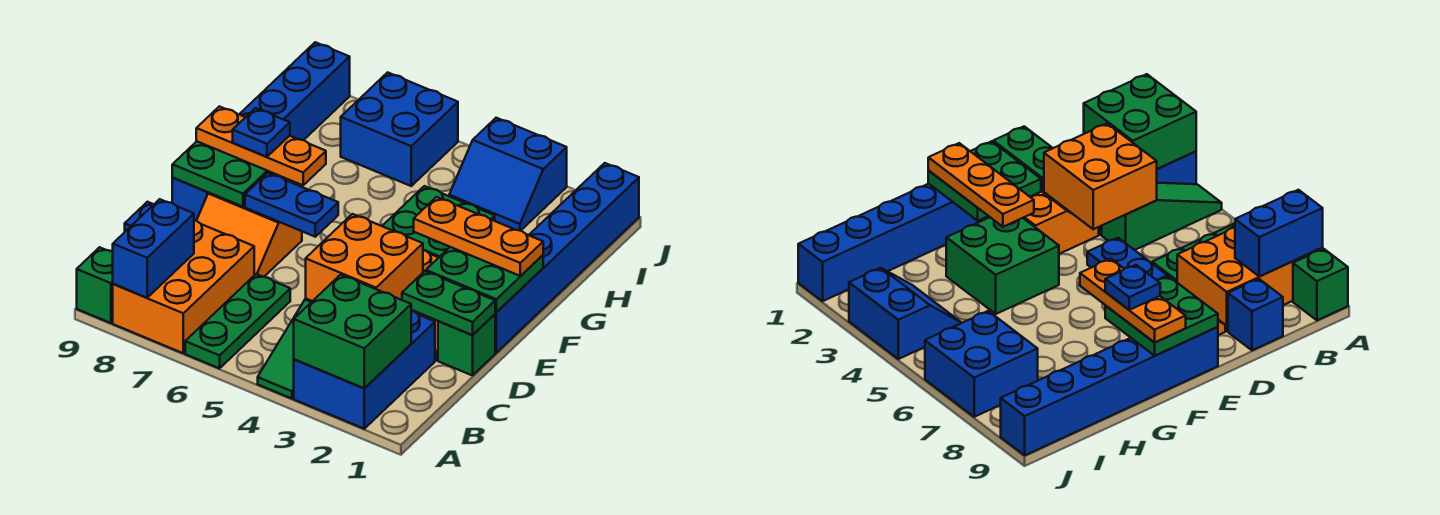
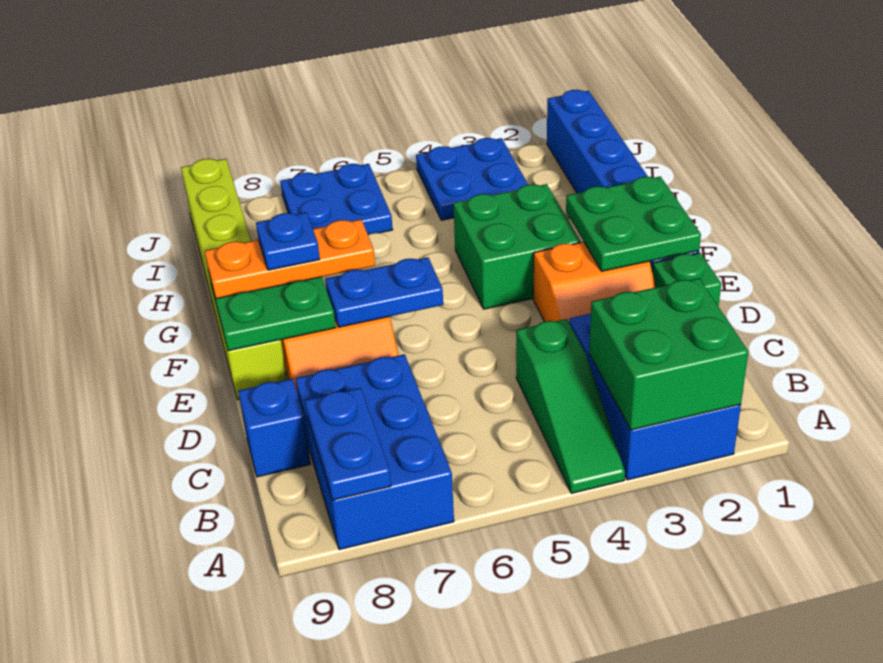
green 1x3 plate [185,274,290,368] -> none
orange 2x3 brick [113,220,254,353] -> blue 2x3 brick [295,354,454,550]
blue 1x2 brick [113,199,194,298] -> blue 1x2 plate [305,388,391,500]
green 1x1 brick [77,247,113,323] -> none
orange 2x2 brick [306,214,423,301] -> none
green 1x2 plate [402,271,495,335] -> none
blue 1x6 brick [172,42,350,221] -> lime 1x6 brick [181,159,287,400]
orange 1x3 plate [414,197,543,276] -> none
blue 2x2 slope [449,118,567,231] -> blue 2x2 plate [416,138,528,220]
blue 2x2 brick [341,72,458,186] -> blue 2x2 plate [280,164,393,235]

